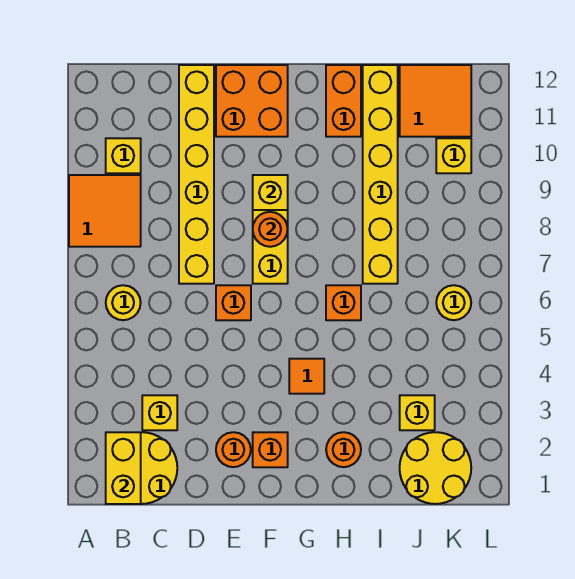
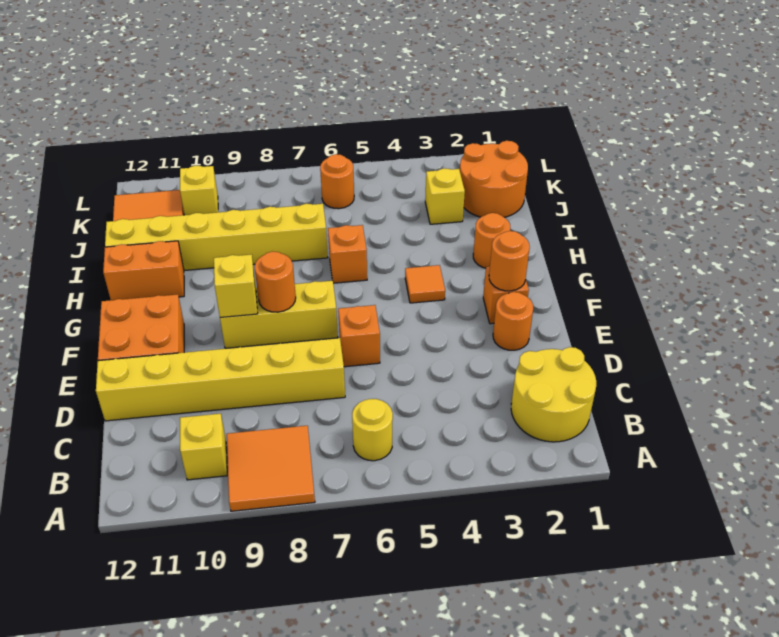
yellow 1x2 brick [106,432,141,504] -> none
yellow 1x1 brick [142,395,177,430] -> none
none -> orange 1x1 round brick [489,231,530,291]
yellow 2x2 round brick [400,432,471,504] -> orange 2x2 round brick [460,141,528,217]
yellow 1x1 round brick [436,285,471,320] -> orange 1x1 round brick [320,154,354,209]

